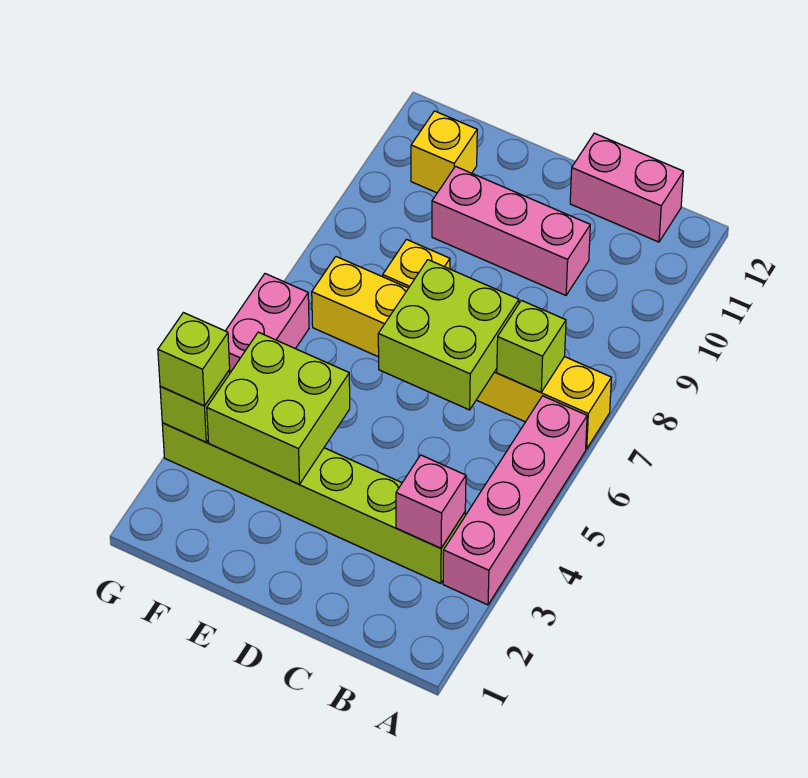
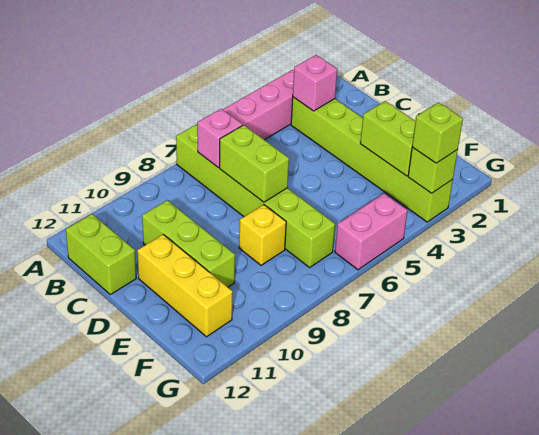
yellow 1x6 brick [312,257,611,449] -> lime 1x6 brick [176,124,335,268]
lime 1x1 brick [497,300,566,392] -> pink 1x1 brick [197,109,243,168]
pink 1x2 brick [570,133,683,242] -> lime 1x2 brick [66,214,136,295]
lime 2x2 brick [378,260,519,410] -> lime 1x2 brick [220,125,289,202]
pink 1x3 brick [432,166,590,295] -> lime 1x3 brick [142,200,235,287]
lime 2x2 brick [207,332,350,484] -> lime 1x2 brick [360,101,416,176]
yellow 1x1 brick [411,111,477,193] -> yellow 1x3 brick [137,234,233,337]

